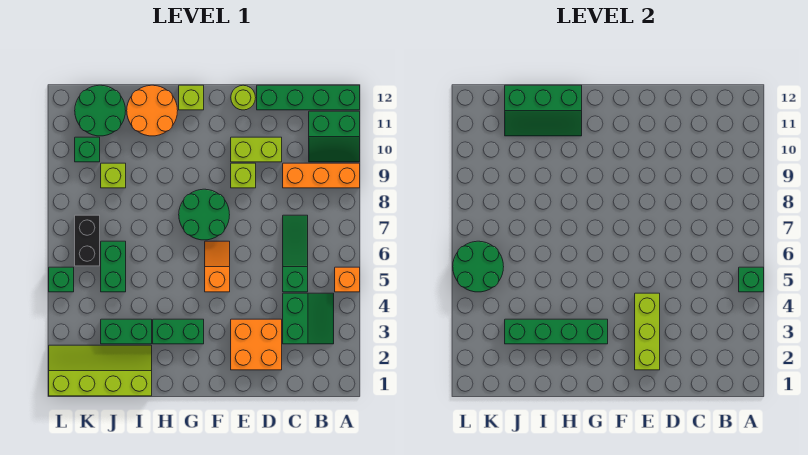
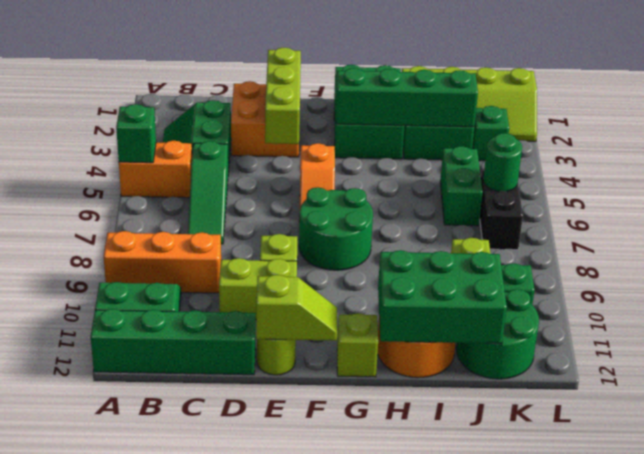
orange 1x1 brick [335,267,360,292] -> orange 1x2 brick [119,141,192,198]
none -> lime 1x2 slope [256,275,337,341]
green 1x2 brick [153,319,204,344] -> green 2x3 brick [334,65,404,159]
green 2x3 slope [505,85,582,136] -> green 2x3 brick [378,250,507,344]
green 2x2 round brick [453,241,504,292] -> green 1x1 round brick [483,133,522,191]
green 1x1 brick [49,267,74,292] -> green 1x1 brick moved to [472,106,509,161]

